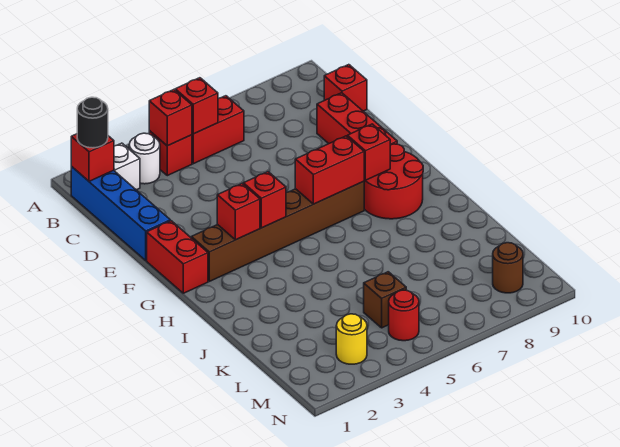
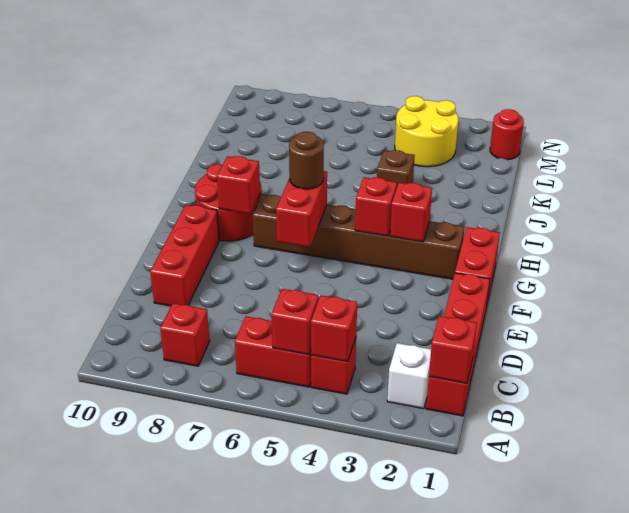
blue 1x4 brick [71,166,170,260] -> red 1x4 brick [426,273,490,416]
black 1x1 round brick [77,97,108,148] -> none
white 1x1 round brick [129,133,160,184] -> none
red 1x1 brick [324,65,367,111] -> red 1x1 brick moved to [160,303,210,366]
red 1x2 brick [295,136,364,204] -> red 1x2 brick turned to [276,171,327,247]
brown 1x1 brick [364,272,406,328] -> brown 1x1 brick moved to [377,150,415,186]
yellow 1x1 round brick [336,314,367,364] -> yellow 2x2 round brick [395,96,458,167]
red 1x1 round brick [389,290,419,341] -> red 1x1 round brick moved to [490,109,524,160]
brown 1x1 round brick [493,243,523,293] -> brown 1x1 round brick moved to [289,132,324,189]

